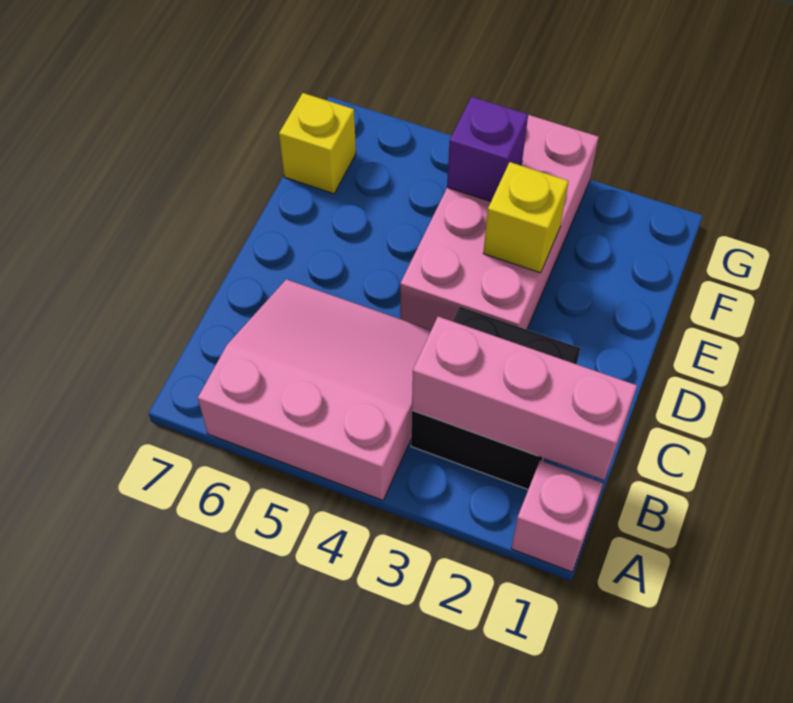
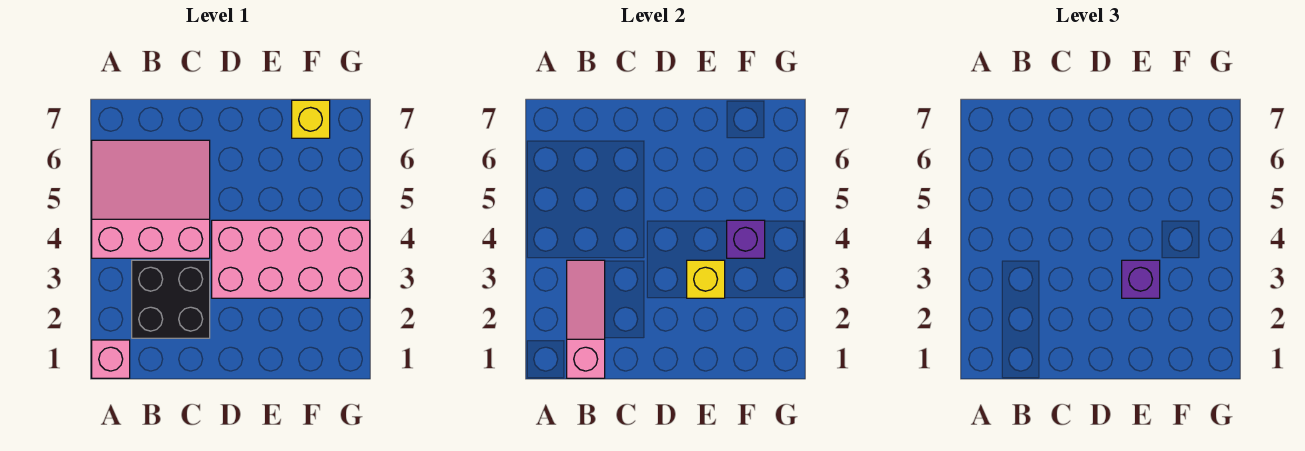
pink 3x3 slope [198,279,431,500] -> pink 3x3 slope turned to [92,140,210,258]
pink 1x3 brick [412,317,637,480] -> pink 1x3 slope [567,260,605,378]
none -> purple 1x1 brick [1122,260,1160,298]

